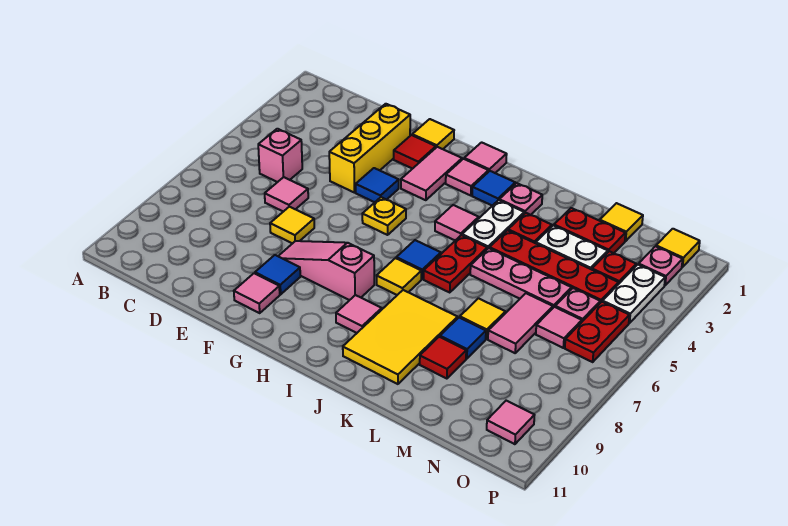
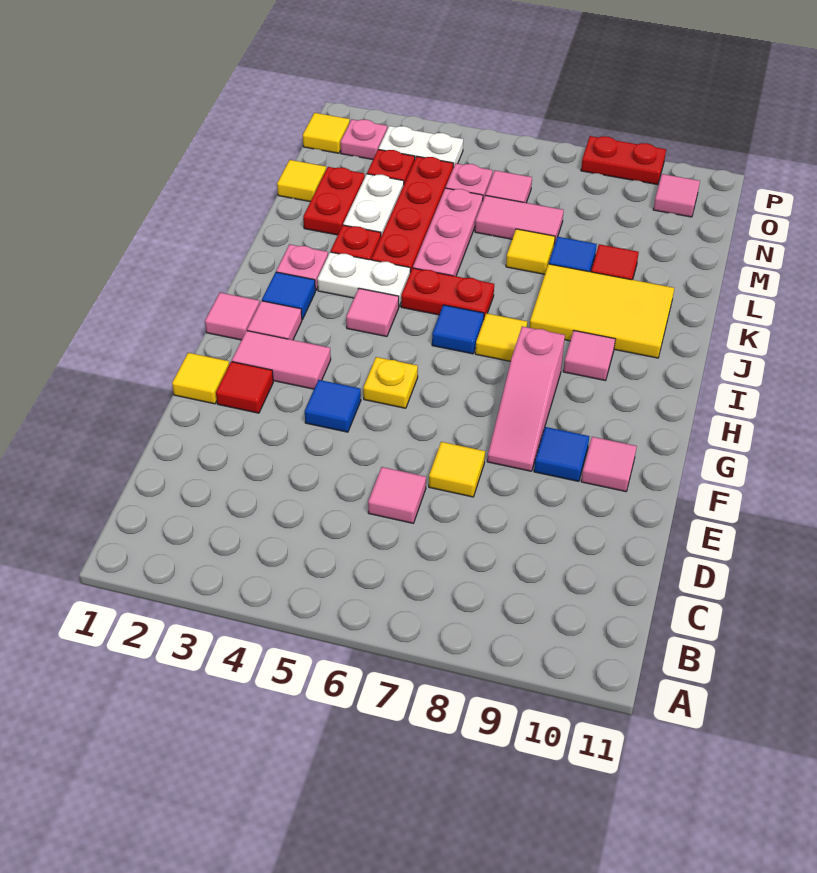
pink 1x1 brick [258,129,302,182] -> none
yellow 1x3 brick [329,104,410,193] -> none
red 1x2 plate [565,302,629,362] -> red 1x2 plate moved to [581,136,666,185]

